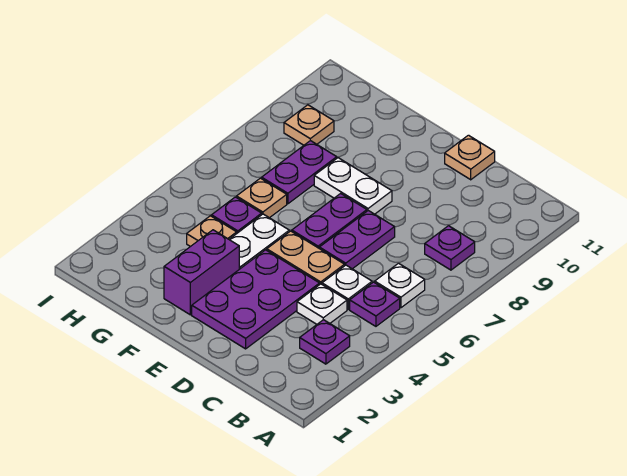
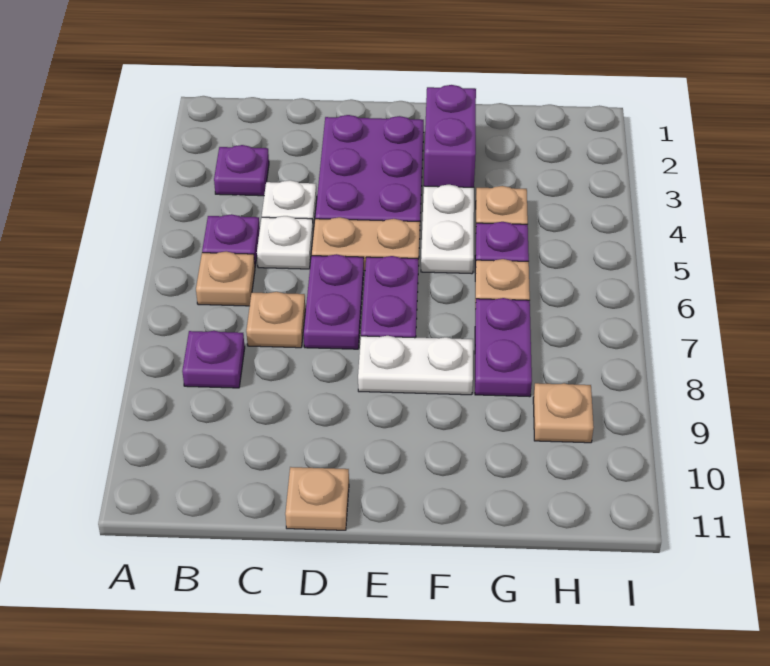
white 1x1 plate [375,263,425,308] -> tan 1x1 plate [196,251,255,306]
none -> tan 1x1 plate [246,292,305,348]

